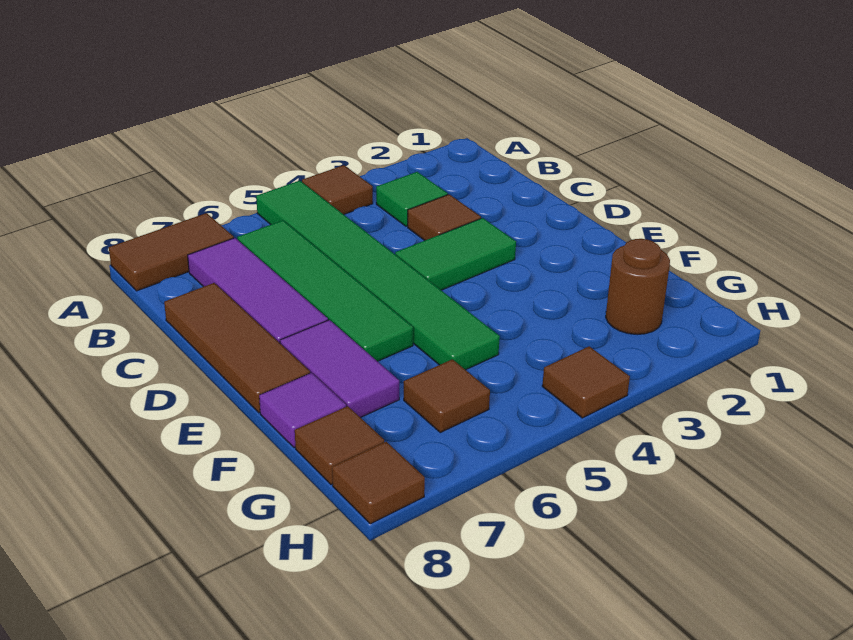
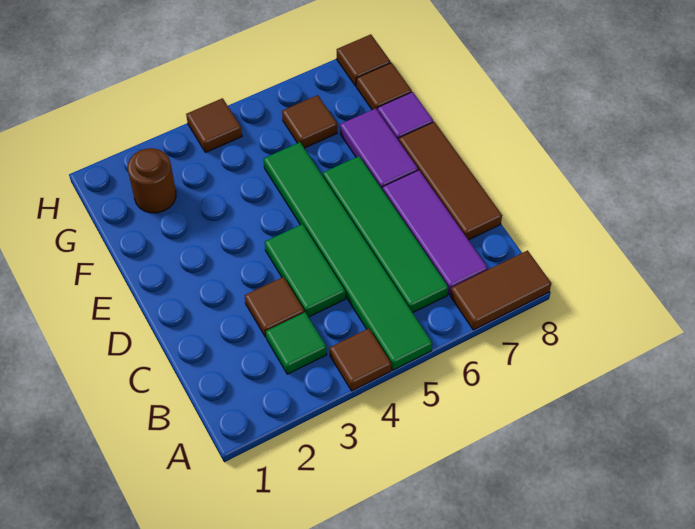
green 1x2 tile [395,218,516,290] -> green 1x2 tile turned to [265,224,345,317]

